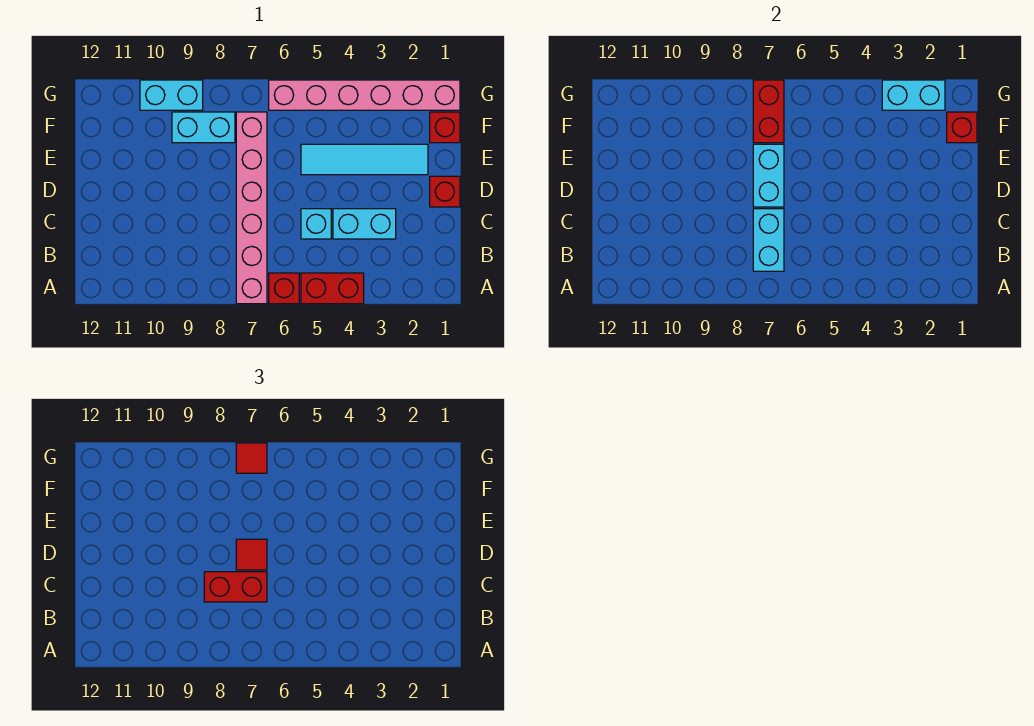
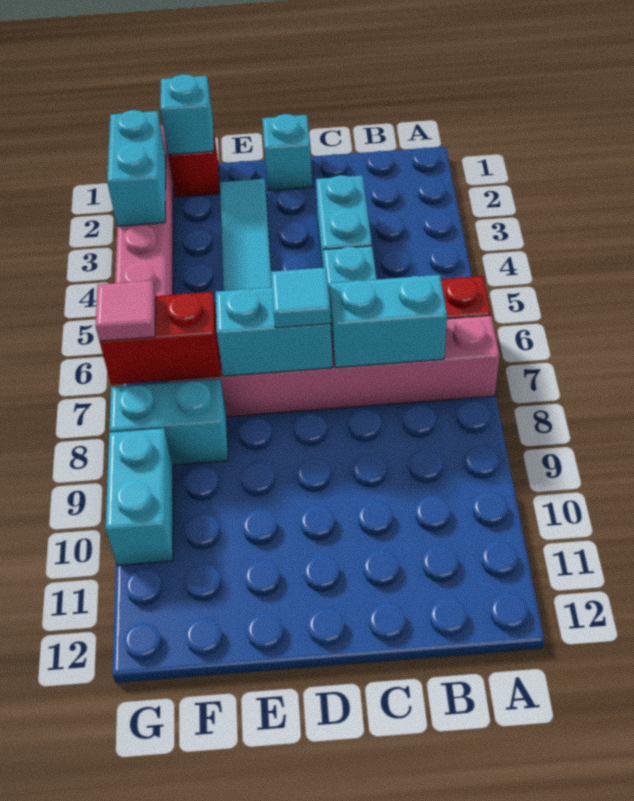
red 1x2 brick [301,273,364,304] -> none
red 1x2 brick [204,572,267,602] -> none
red 1x1 brick [430,176,460,207] -> cyan 1x1 brick [262,114,312,190]
red 1x1 tile [236,539,267,570] -> cyan 1x1 tile [271,268,331,328]
red 1x1 brick [947,112,977,143] -> cyan 1x1 brick [160,74,214,155]
cyan 1x2 brick [172,112,235,143] -> cyan 1x2 brick turned to [109,379,228,465]
red 1x1 tile [236,443,267,473] -> pink 1x1 tile [95,281,156,341]

